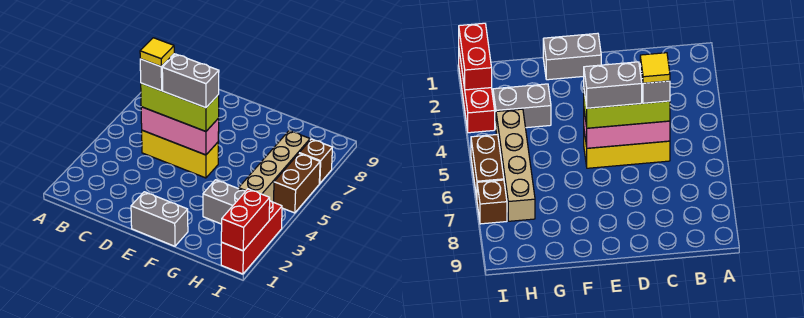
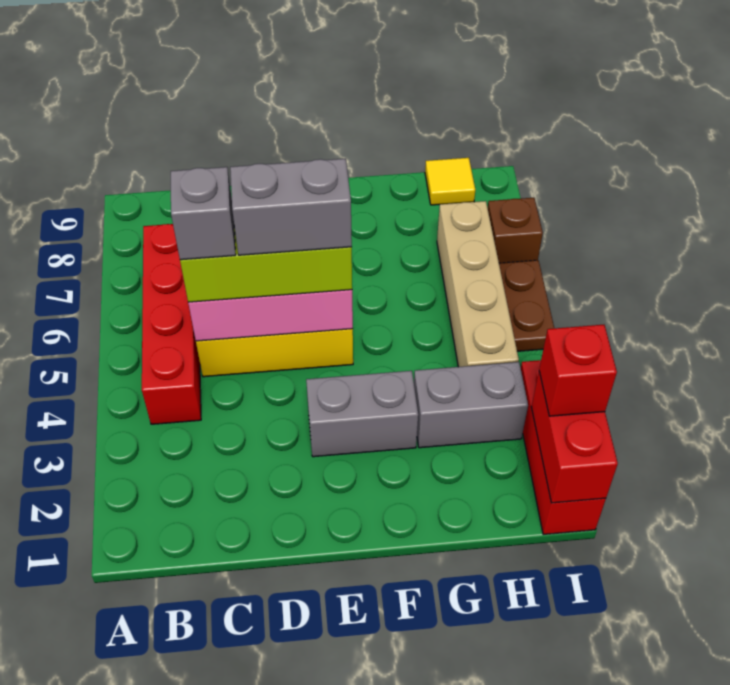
none -> red 1x4 brick [142,224,201,424]
yellow 1x1 tile [140,38,174,66] -> yellow 1x1 tile moved to [425,158,475,205]
grey 1x2 brick [131,192,188,246] -> grey 1x2 brick moved to [306,371,418,457]
none -> red 1x1 brick [539,325,617,416]
brown 1x2 brick [274,154,320,213] -> brown 1x2 plate [499,260,554,351]

